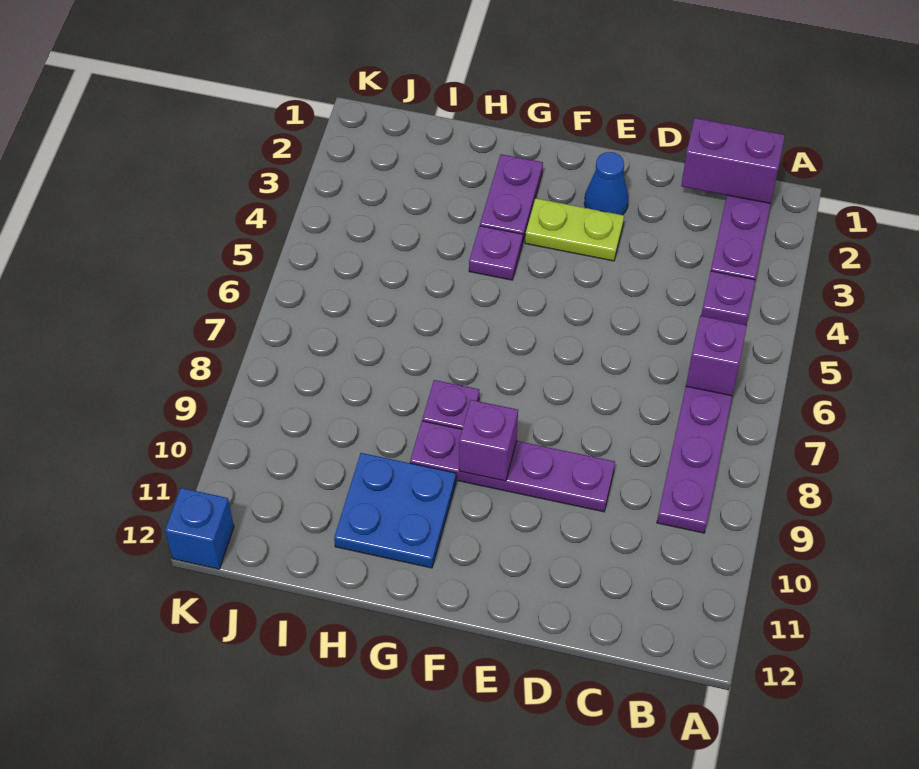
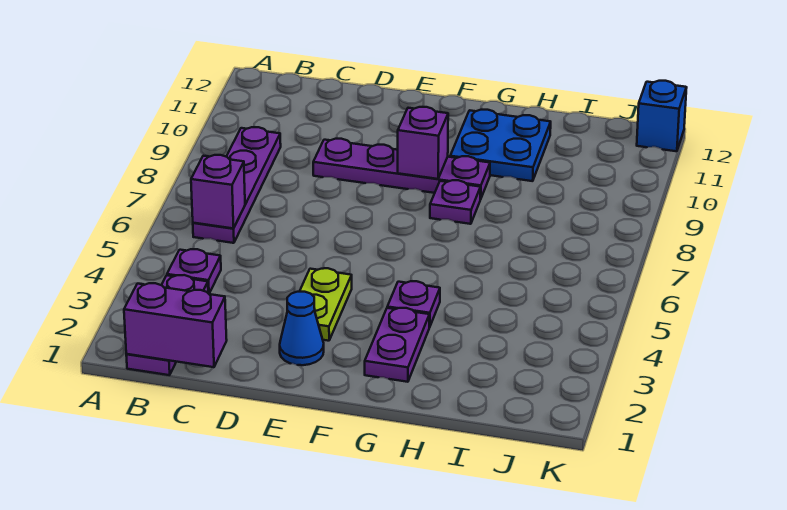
lime 1x2 plate [525,198,624,261] -> lime 1x2 plate turned to [299,268,352,341]

